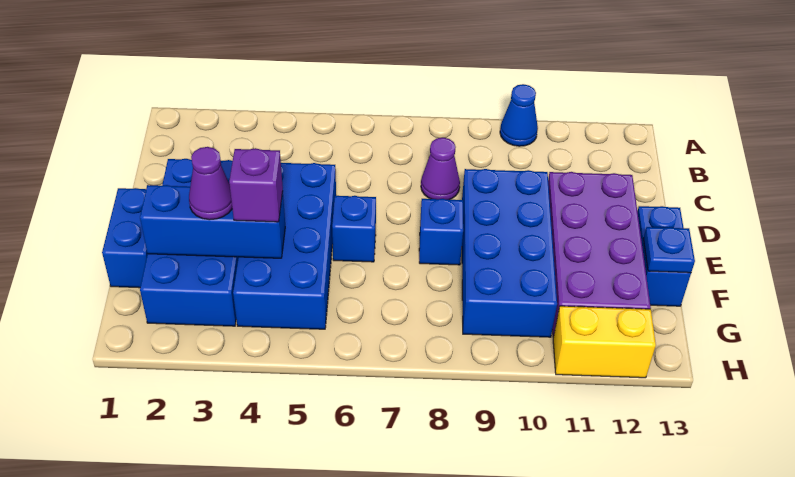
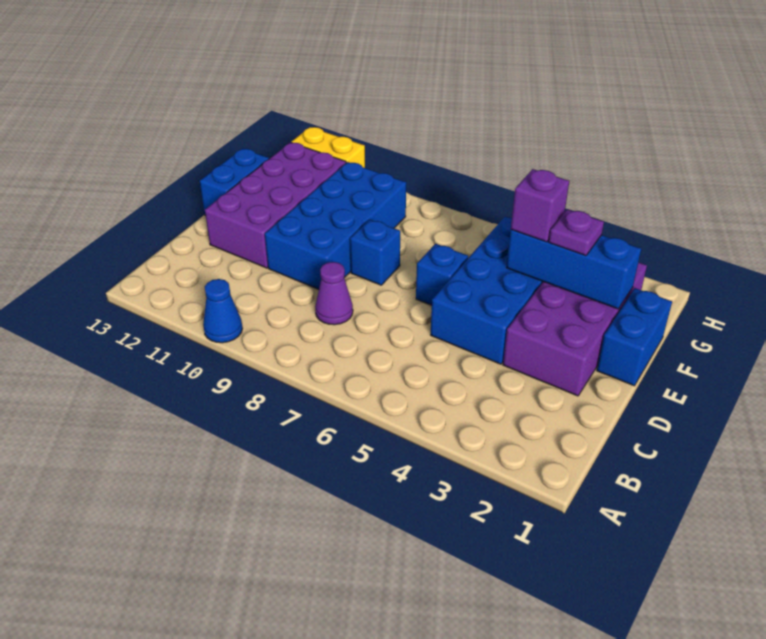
blue 2x4 brick [140,159,238,326] -> purple 2x4 brick [503,262,647,396]
purple 1x1 cone [189,147,232,220] -> purple 1x1 plate [549,209,604,256]
blue 1x1 plate [643,227,695,273] -> none

